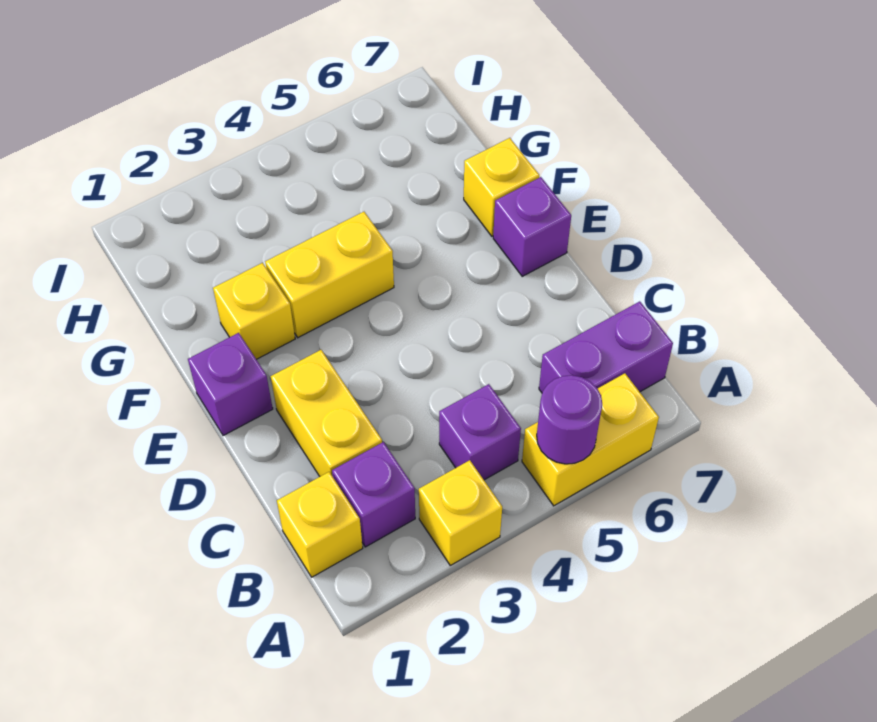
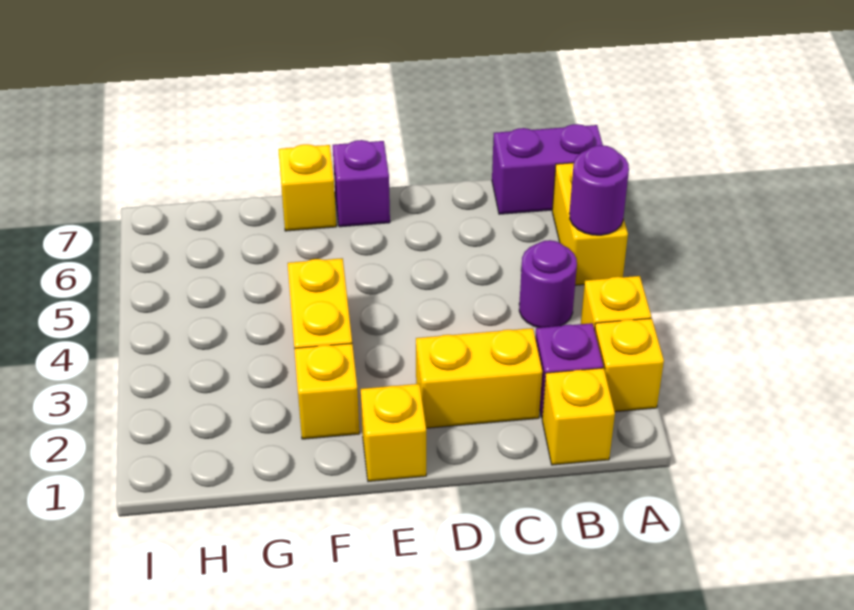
none -> yellow 1x1 brick [595,318,664,412]
purple 1x1 brick [439,384,521,480] -> purple 1x1 round brick [519,240,577,328]
purple 1x2 brick [539,301,673,393] -> purple 1x2 brick turned to [492,124,603,214]
purple 1x1 brick [188,333,273,436] -> yellow 1x1 brick [361,384,426,481]

